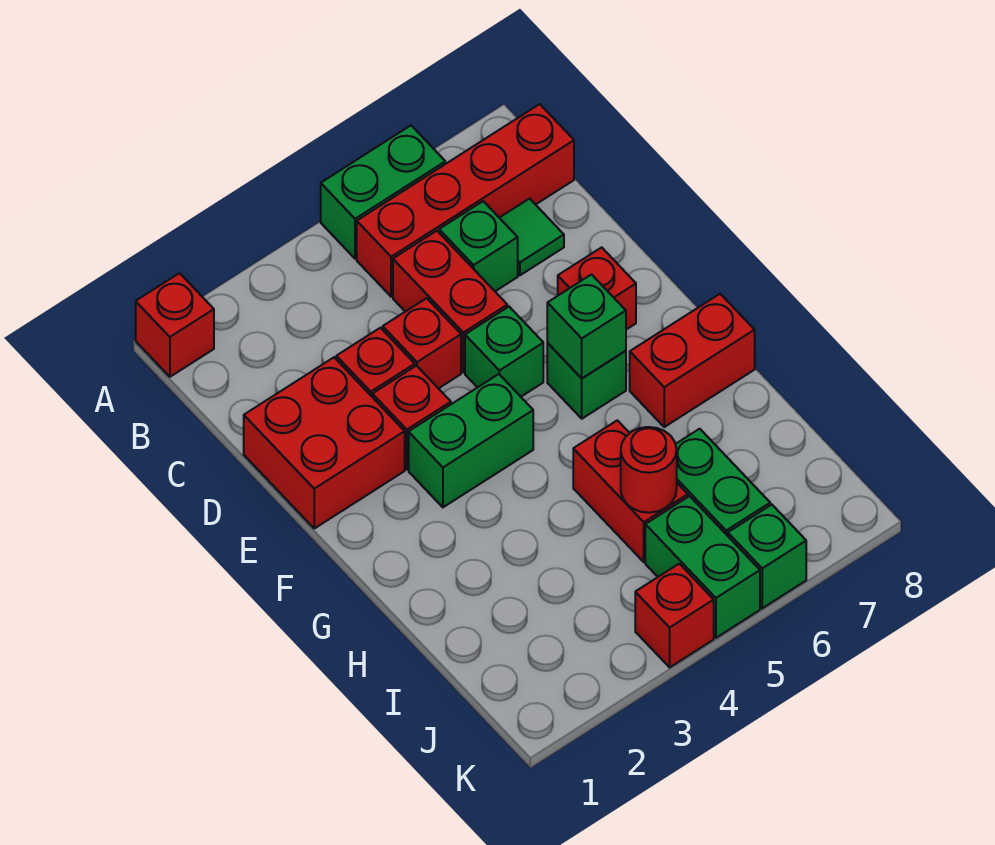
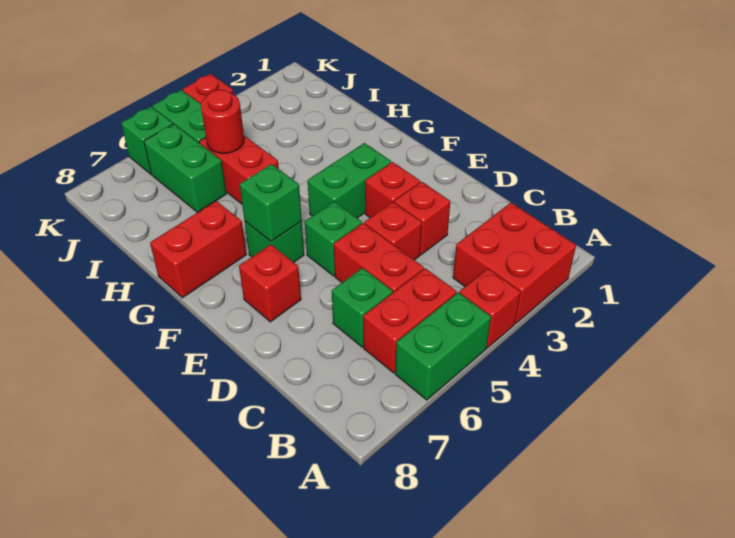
red 1x1 brick [136,273,214,377] -> red 1x1 brick moved to [460,269,521,348]
red 1x4 brick [357,104,574,297] -> red 1x2 brick [363,268,457,373]
green 1x1 tile [500,199,564,275] -> none
red 2x2 brick [244,358,405,528] -> red 2x2 brick moved to [453,203,576,323]

